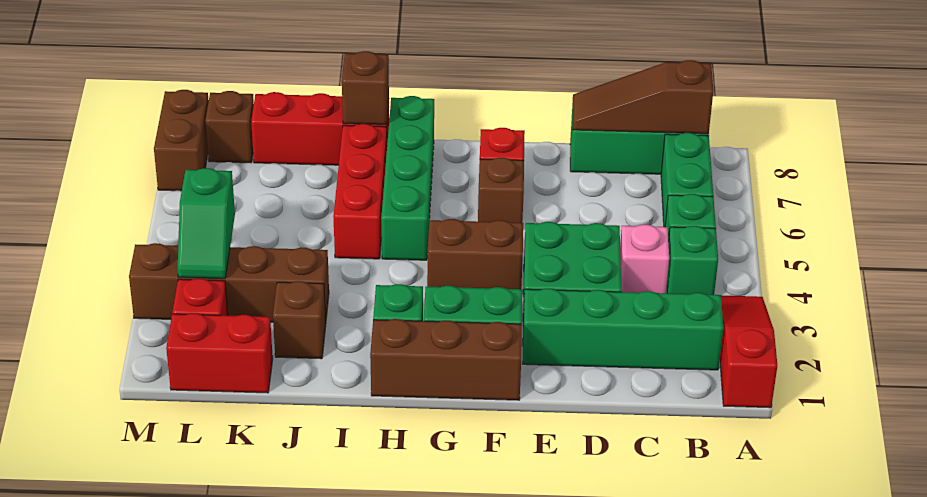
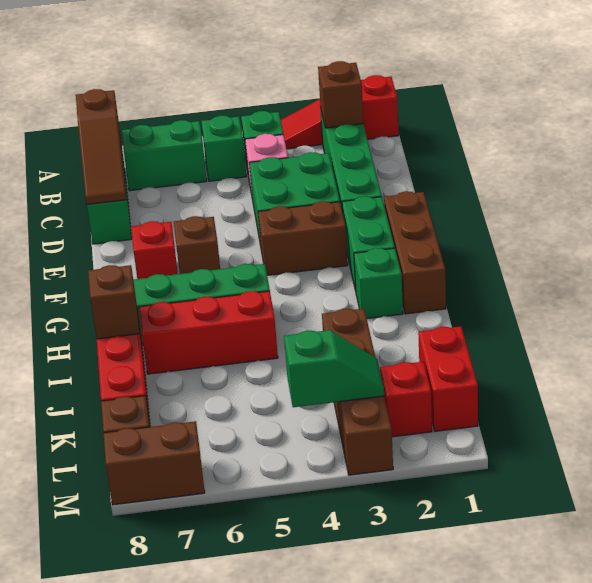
brown 1x2 brick [427,219,523,289] -> brown 1x2 brick turned to [258,201,348,275]
brown 1x1 brick [273,281,326,359] -> brown 1x1 brick moved to [318,61,363,128]

